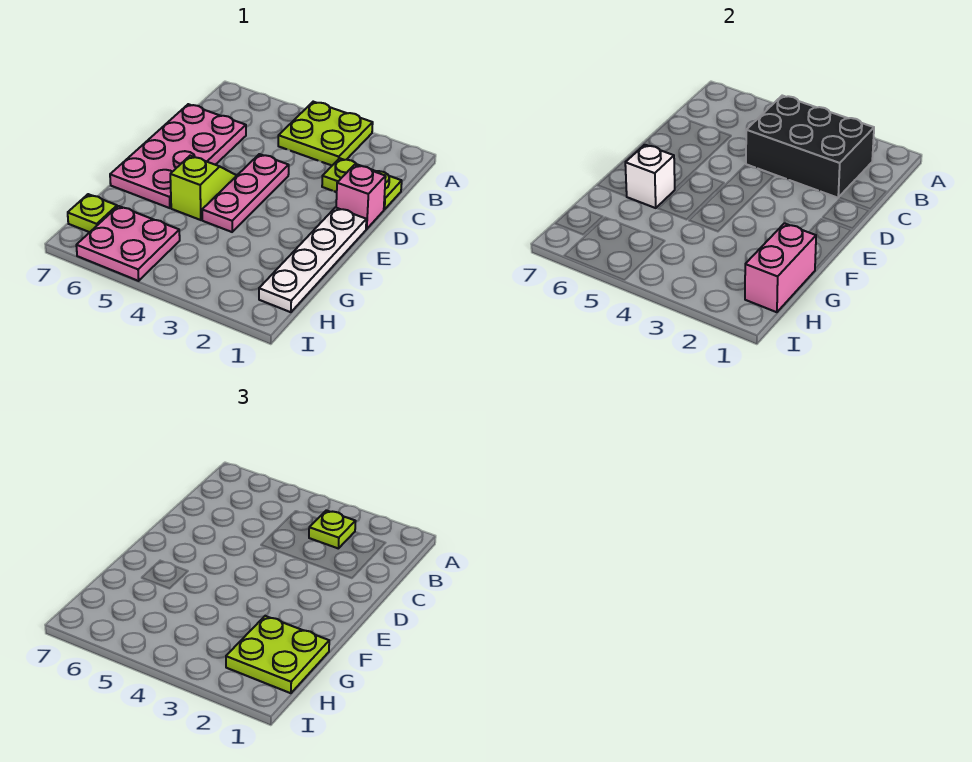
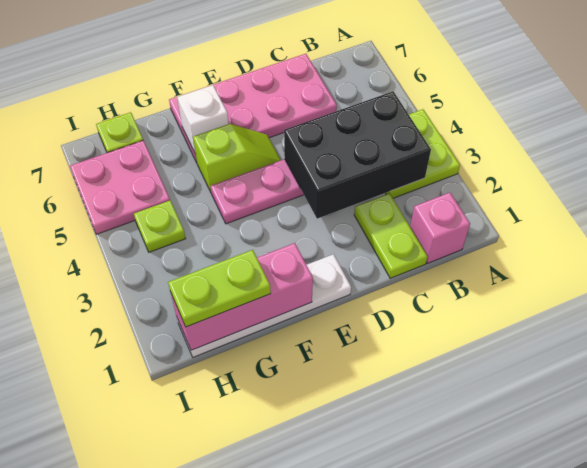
black 2x3 brick [746,96,874,198] -> black 2x3 brick turned to [284,91,431,219]
lime 1x1 plate [309,510,355,548] -> lime 1x1 plate moved to [134,201,186,252]
pink 1x1 brick [336,165,386,229] -> pink 1x1 brick moved to [410,193,470,263]
pink 1x2 brick [745,223,816,312] -> pink 1x3 brick [171,243,313,350]
lime 2x2 plate [226,616,329,693] -> lime 1x2 plate [168,250,271,327]

